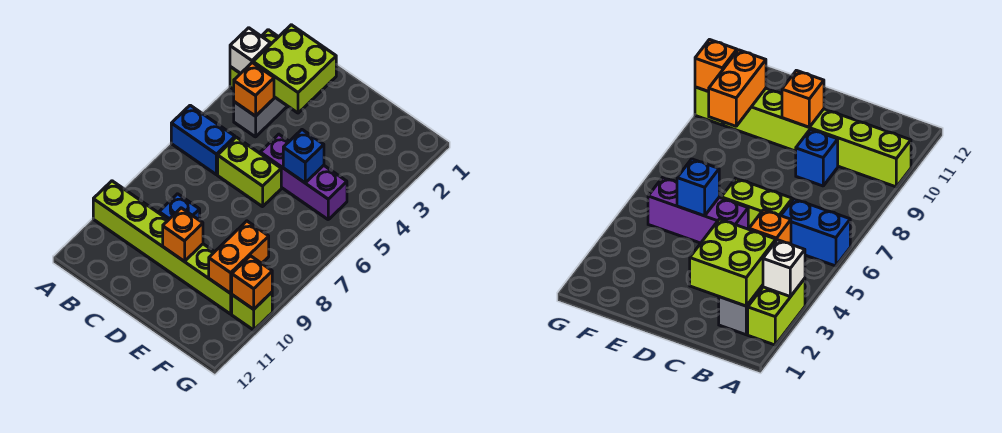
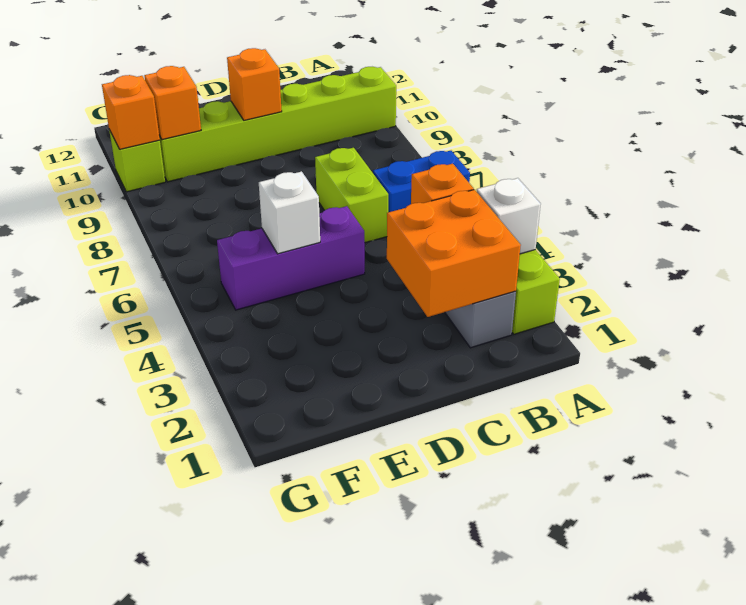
lime 2x2 brick [253,25,336,113] -> orange 2x2 brick [387,190,521,317]
lime 1x2 brick [218,137,281,207] -> lime 1x2 brick turned to [315,148,388,243]
blue 1x1 brick [159,194,200,220] -> none
blue 1x1 brick [283,130,324,183] -> white 1x1 brick [259,171,320,254]
orange 1x2 brick [209,221,269,293] -> orange 1x1 brick [145,66,201,140]

